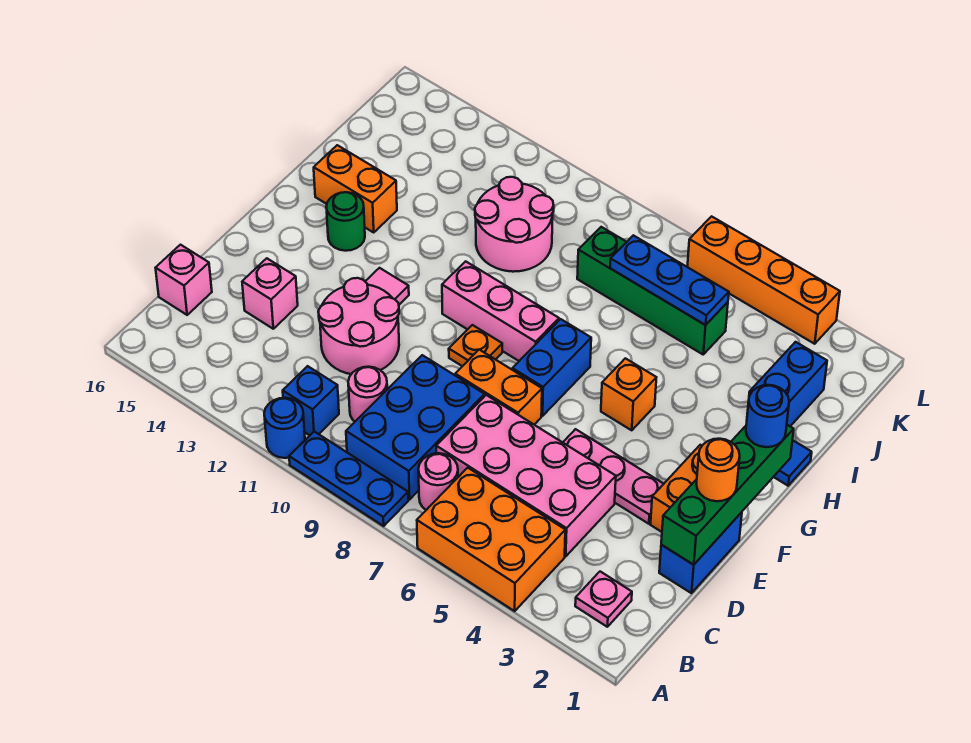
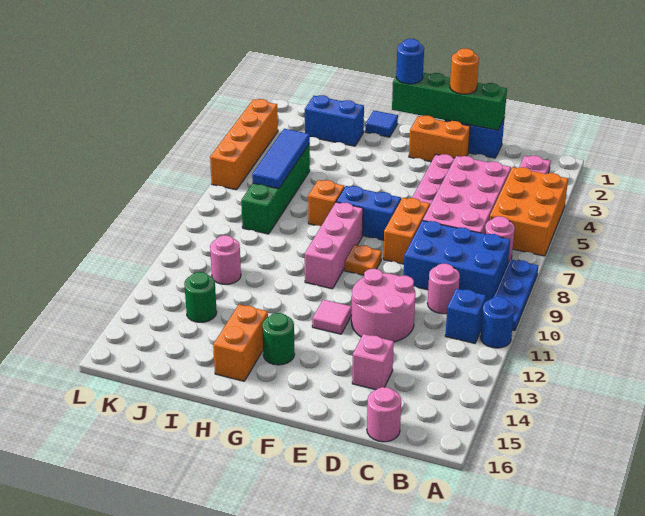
pink 1x1 brick [156,245,212,315] -> pink 1x1 round brick [367,387,401,442]
orange 1x1 brick [601,358,656,430] -> orange 1x1 brick moved to [308,180,344,226]
pink 2x2 round brick [475,177,554,272] -> pink 1x1 round brick [210,235,241,284]
blue 1x3 plate [610,235,729,325] -> blue 1x3 tile [252,129,310,189]
none -> green 1x1 round brick [184,272,217,322]

